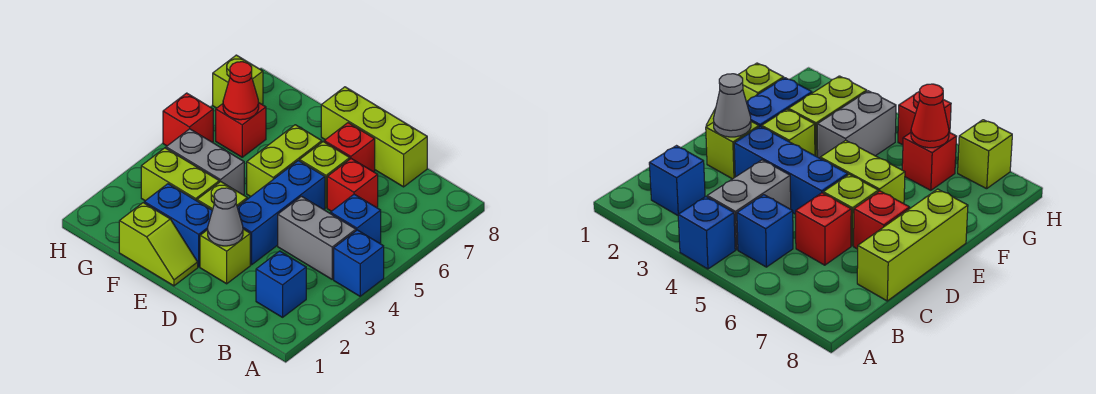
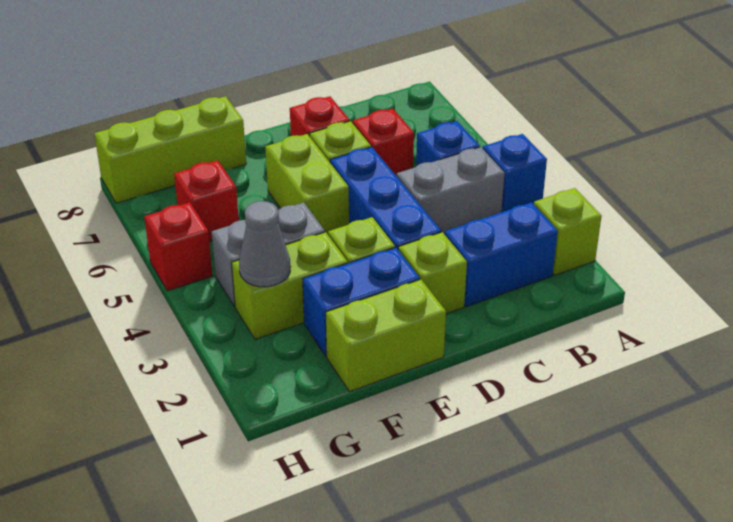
blue 1x1 brick [256,251,306,317] -> blue 1x2 brick [445,202,558,307]
lime 1x3 brick [321,87,427,187] -> lime 1x3 brick moved to [94,96,246,203]
grey 1x1 cone [208,188,243,246] -> grey 1x1 cone moved to [239,201,291,287]
lime 1x2 slope [119,203,198,286] -> lime 1x2 brick [326,280,446,392]
red 1x1 cone [223,62,259,120] -> none
lime 1x1 brick [213,55,263,108] -> lime 1x1 brick moved to [534,188,601,275]

